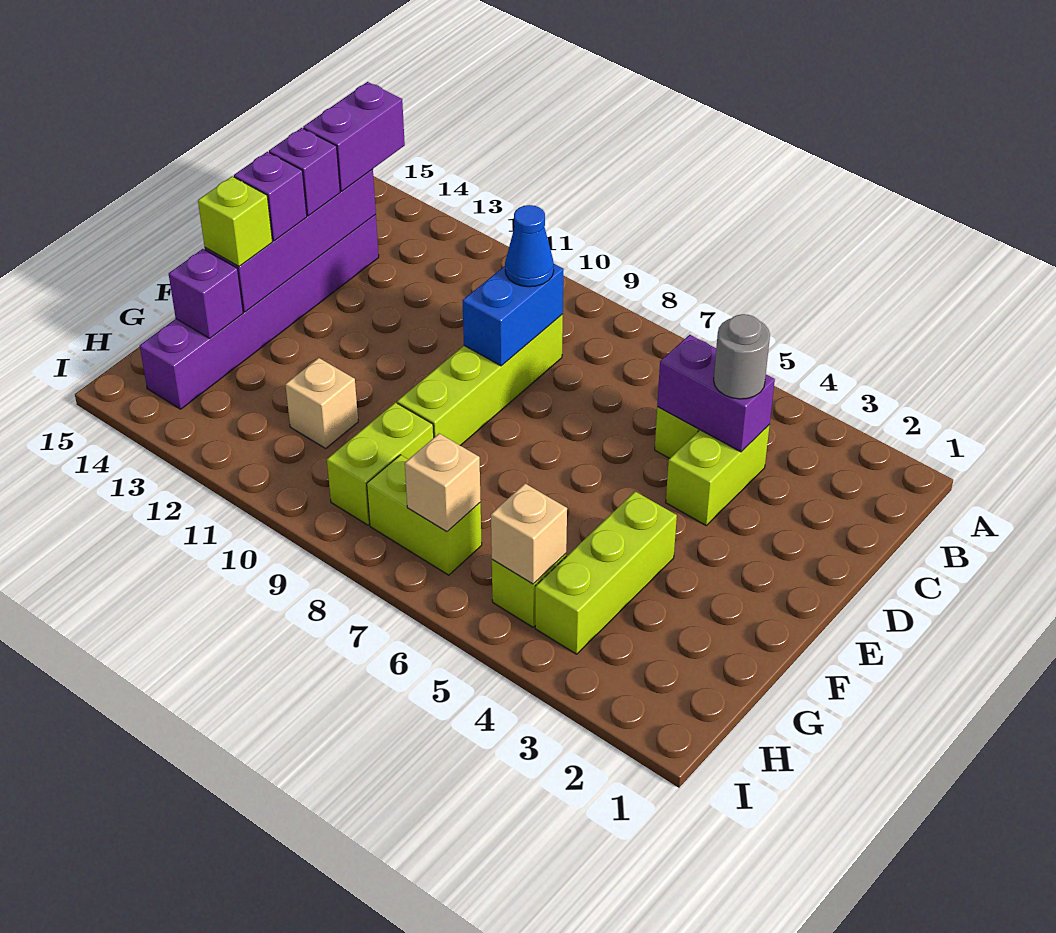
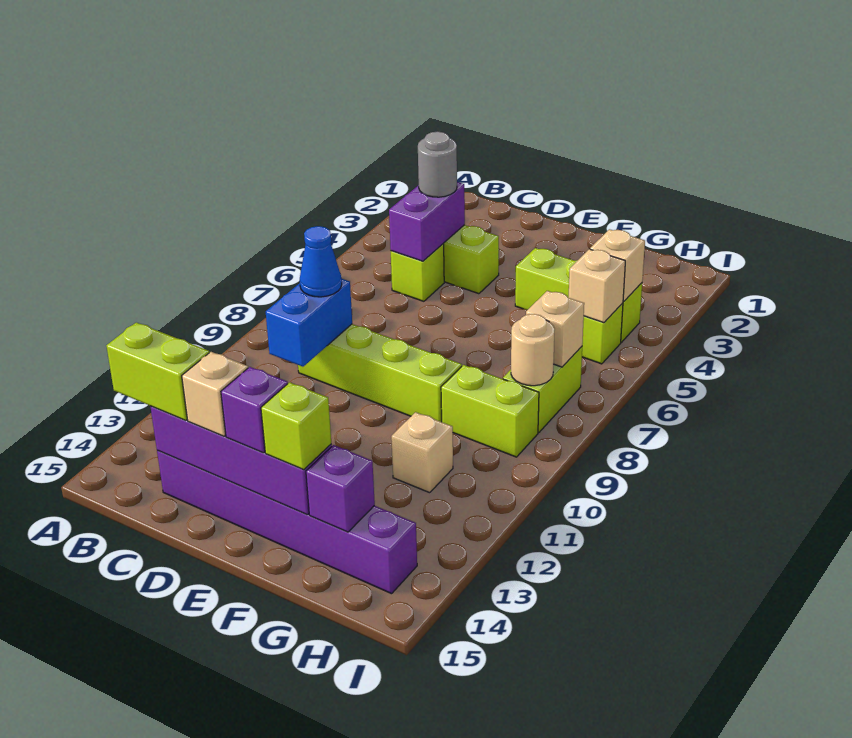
purple 1x2 brick [303,82,405,191] -> lime 1x2 brick [106,322,209,420]
blue 1x2 brick [462,264,564,366] -> blue 1x2 brick turned to [266,279,352,367]
purple 1x1 brick [269,128,340,216] -> tan 1x1 brick [182,352,248,436]
none -> tan 1x1 brick [590,229,645,301]
none -> tan 1x1 round brick [511,314,555,386]

